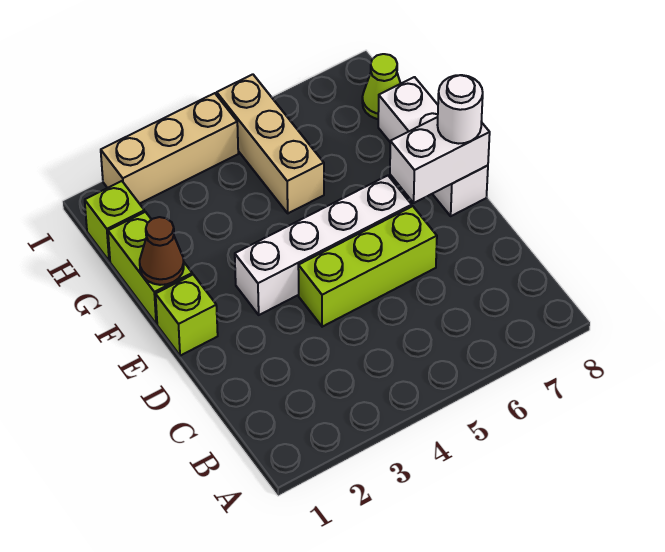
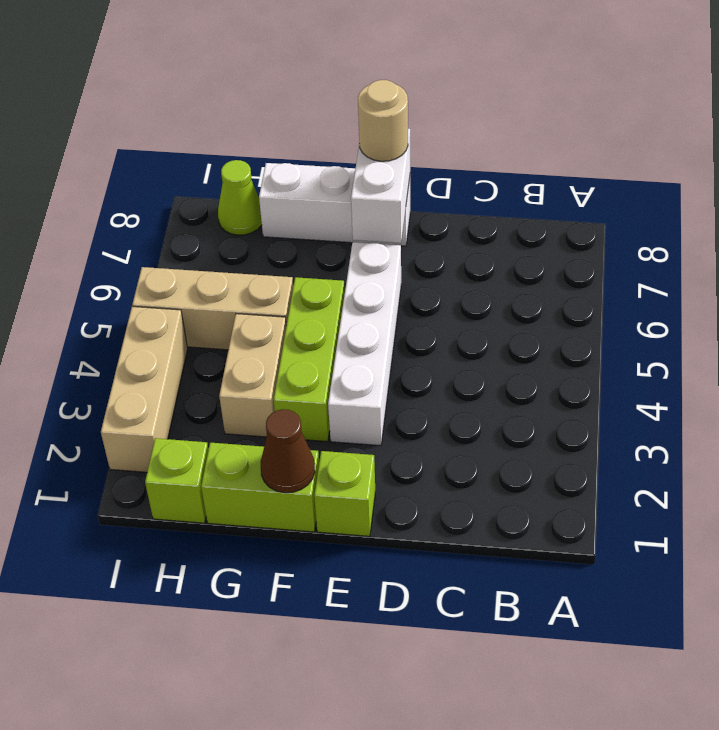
lime 1x3 brick [298,206,437,327] -> lime 1x3 brick moved to [274,277,345,442]
white 1x1 round brick [438,75,483,144] -> tan 1x1 round brick [358,80,408,161]
none -> tan 1x2 brick [219,314,286,437]

